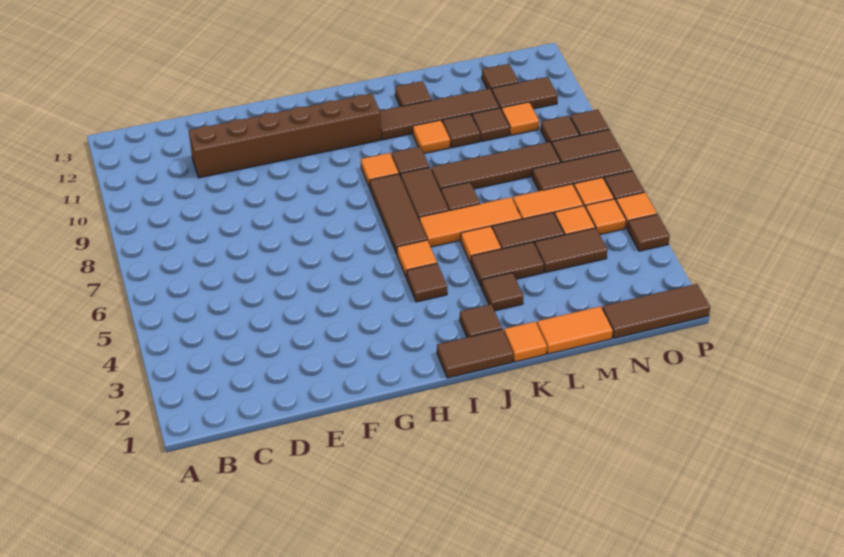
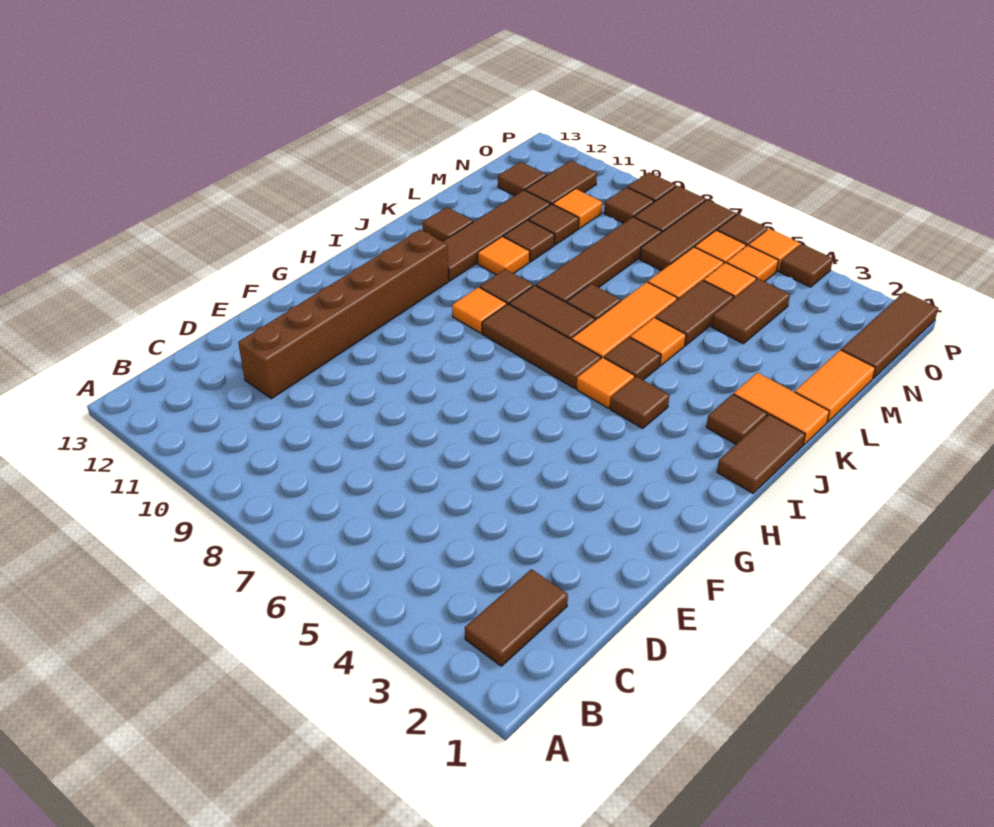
orange 1x1 tile [504,322,547,362] -> orange 1x2 tile [734,373,830,445]
brown 1x1 tile [482,273,523,311] -> brown 1x1 tile moved to [604,337,661,380]
brown 1x2 tile [471,242,544,287] -> brown 1x2 tile moved to [465,569,568,666]

